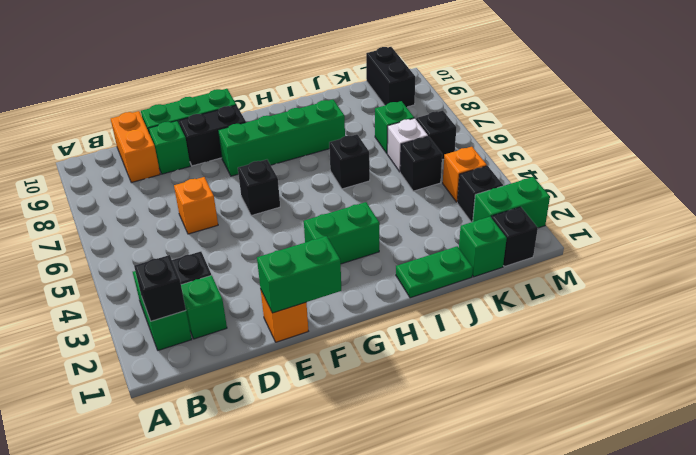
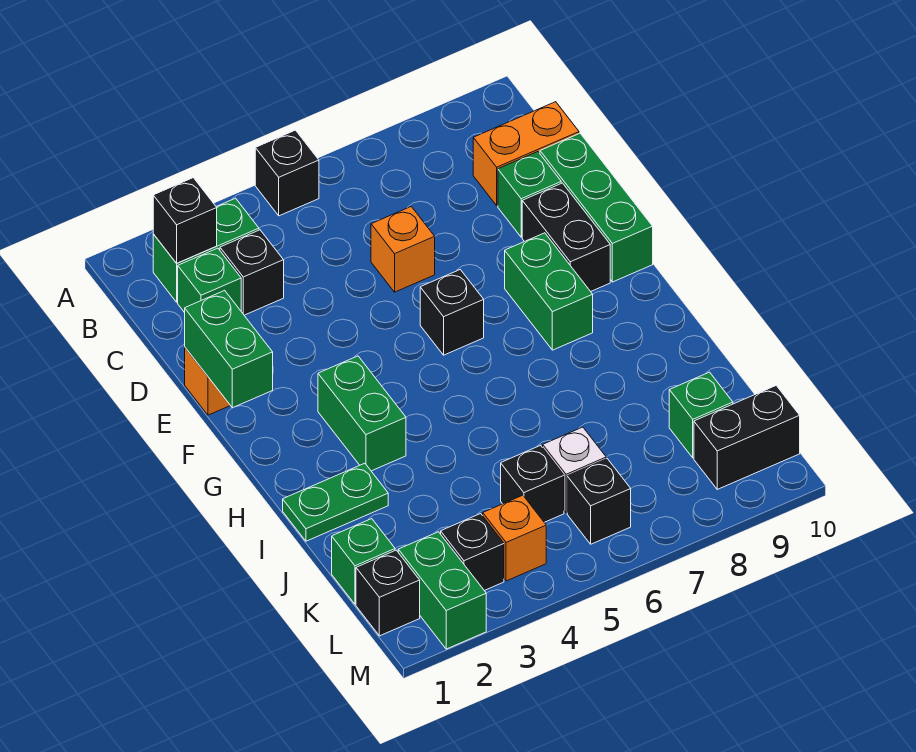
green 1x4 brick [218,99,345,176] -> green 1x2 brick [505,233,593,350]
green 1x2 plate [396,246,473,298] -> green 1x2 plate turned to [283,463,388,541]
black 1x1 brick [329,134,370,189] -> black 1x1 brick moved to [255,130,319,216]
green 1x1 brick [375,101,414,153] -> green 1x1 brick moved to [669,372,733,458]

